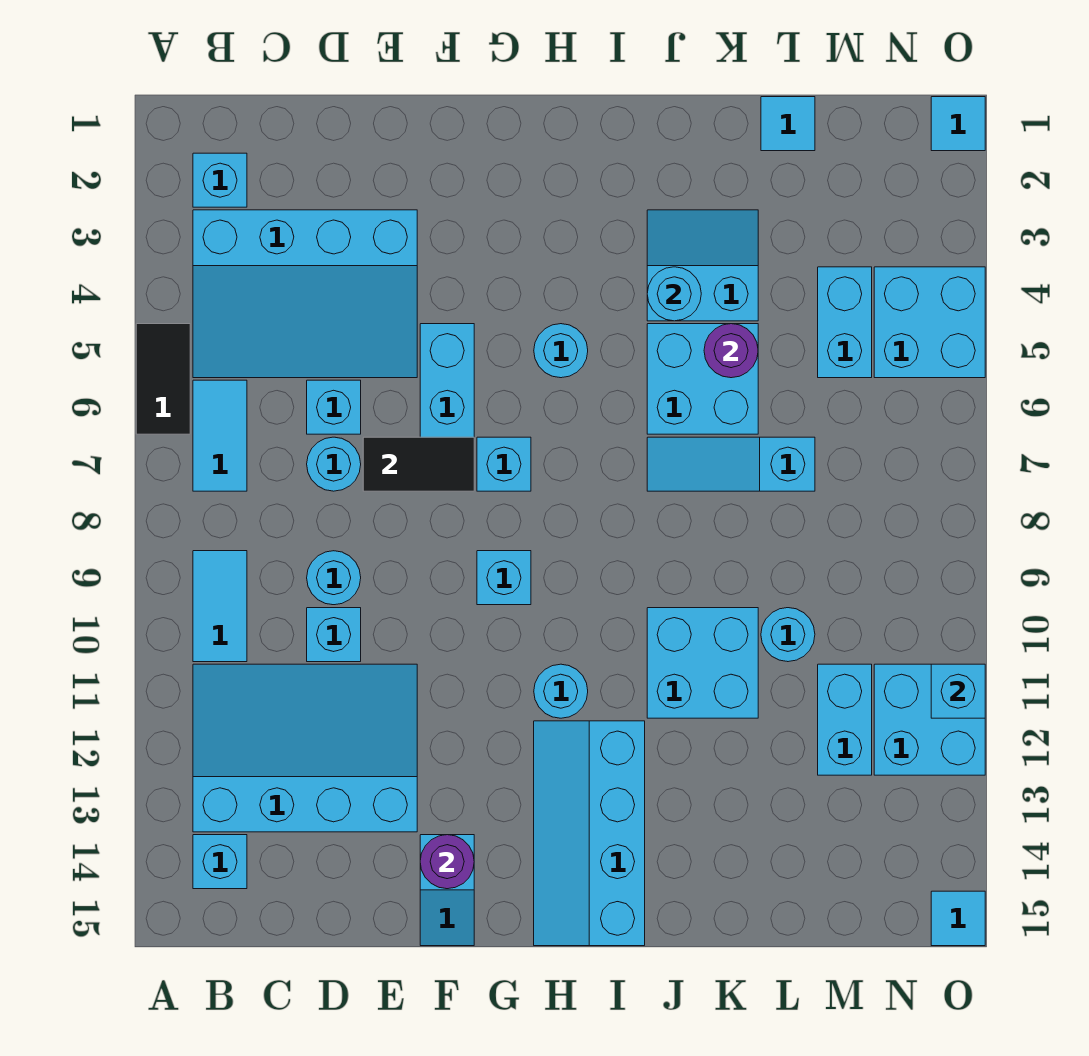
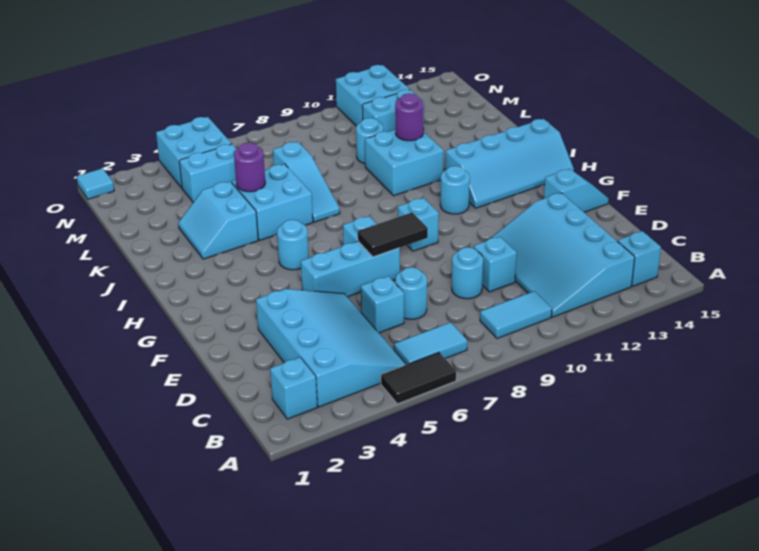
black 1x2 tile [363,437,474,491] -> black 1x2 tile turned to [358,213,428,257]
purple 1x1 round brick [420,835,474,889] -> purple 1x1 round brick moved to [395,93,423,141]
cyan 1x1 round brick [647,267,701,321] -> none
cyan 1x1 tile [761,97,815,151] -> none
cyan 1x1 brick [931,664,985,718] -> none
cyan 1x1 tile [931,891,985,946] -> none

